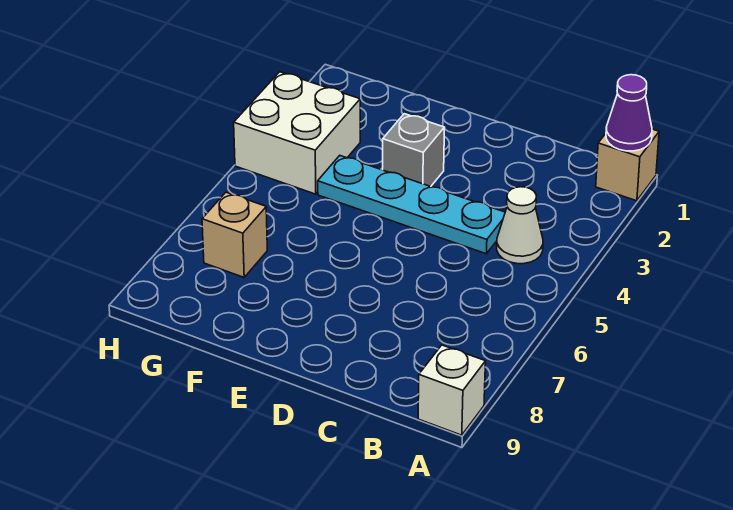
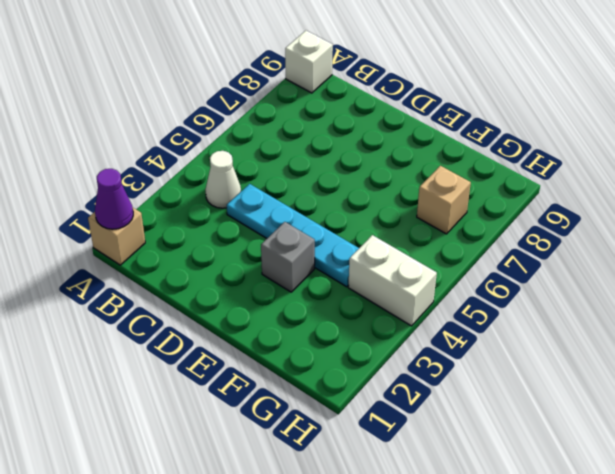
white 2x2 brick [234,72,360,194] -> white 1x2 brick [348,235,437,326]

